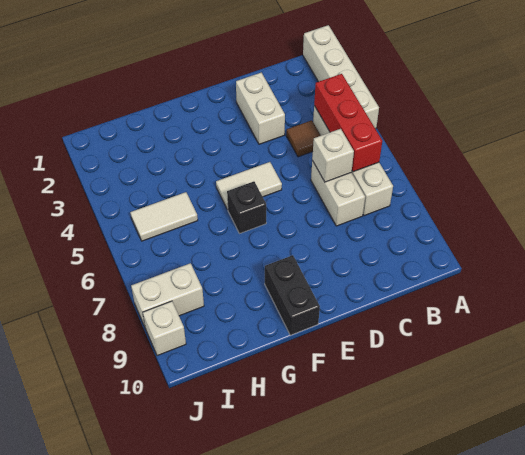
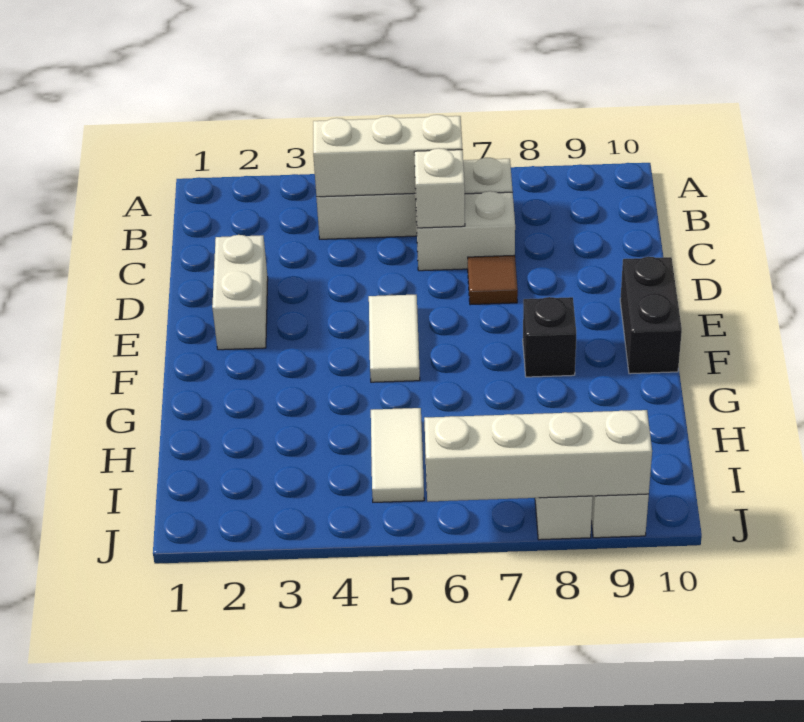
white 1x4 brick [303,25,379,129] -> white 1x4 brick moved to [424,410,652,502]
red 1x3 brick [314,74,382,172] -> white 1x3 brick [313,115,462,197]
brown 1x1 tile [286,120,321,157] -> brown 1x1 tile moved to [468,255,518,305]
white 1x2 brick [236,72,285,144] -> white 1x2 brick turned to [212,235,268,350]
black 1x1 brick [227,181,266,234] -> black 1x1 brick moved to [523,297,576,377]
black 1x2 brick [265,255,320,335] -> black 1x2 brick turned to [620,257,682,374]

